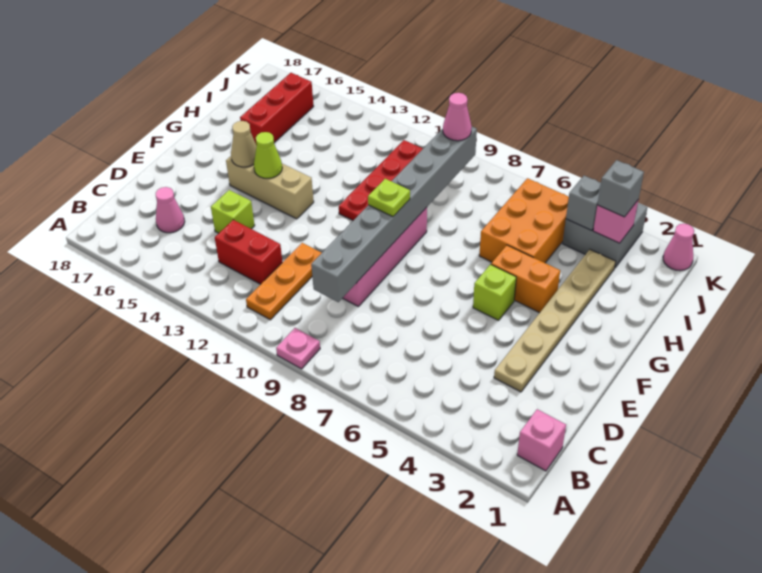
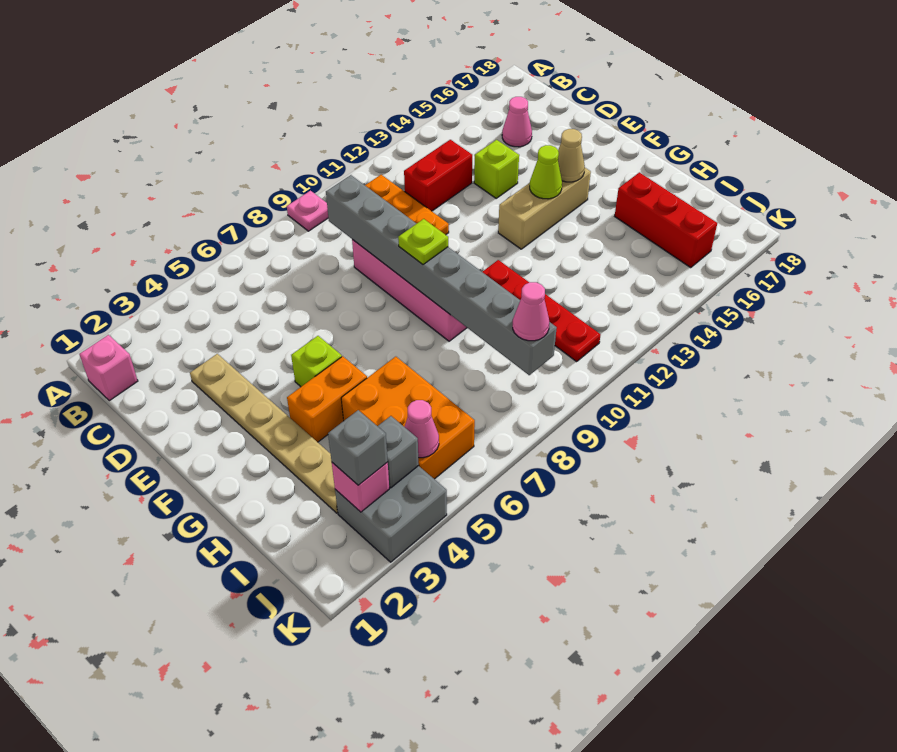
pink 1x1 cone [663,224,694,271] -> pink 1x1 cone moved to [405,400,439,458]

